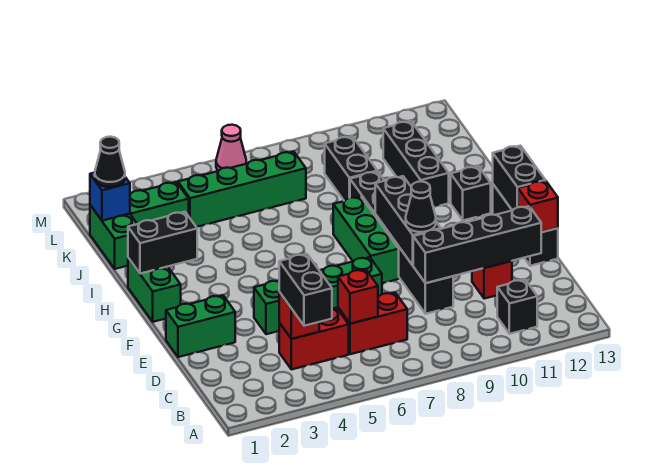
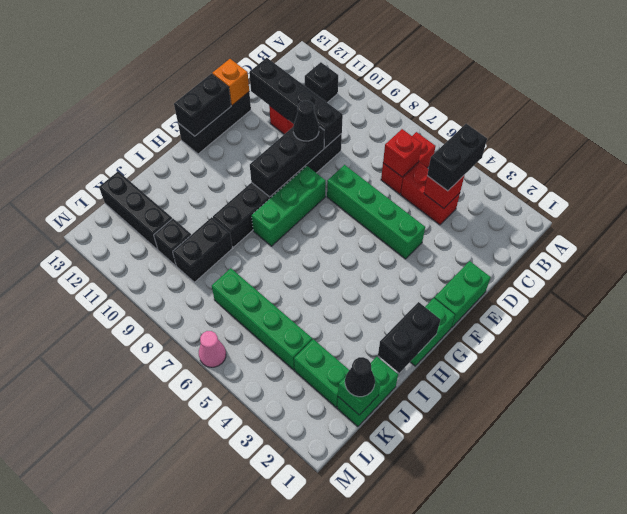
red 1x2 brick [338,293,407,354] -> red 1x2 brick turned to [381,132,436,194]
green 1x2 brick [166,295,235,357] -> green 1x2 brick turned to [434,261,491,328]
red 1x1 brick [518,181,558,232] -> orange 1x1 brick [212,59,249,105]
black 1x2 brick [128,212,197,274] -> black 1x2 brick turned to [378,302,440,373]
black 1x1 brick [451,166,491,220] -> black 1x1 brick moved to [154,219,191,266]
black 1x3 brick [383,121,449,207] -> black 1x3 brick turned to [99,171,172,249]
blue 1x1 brick [90,173,130,221] -> green 1x1 brick [338,378,381,415]

